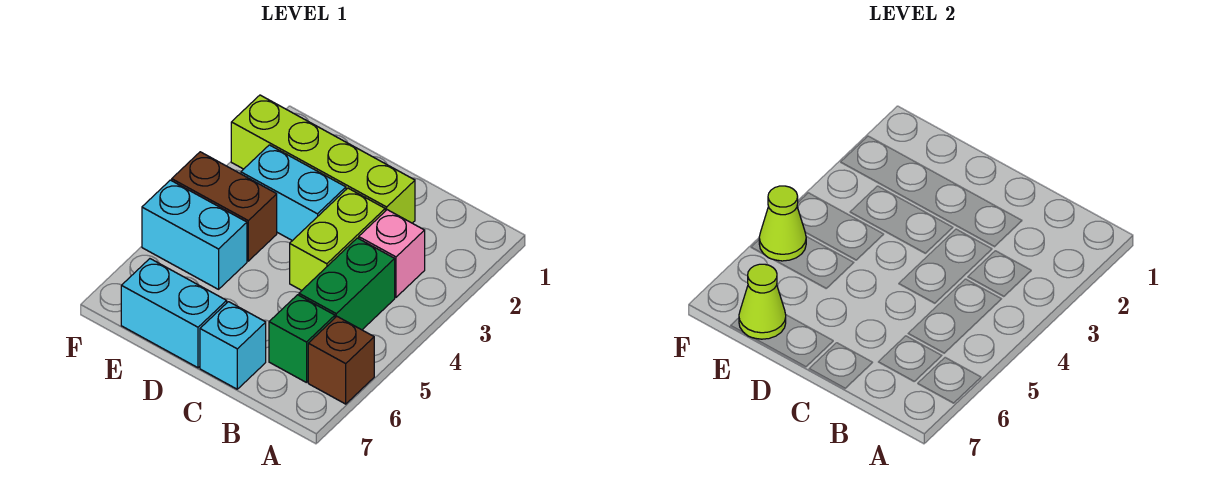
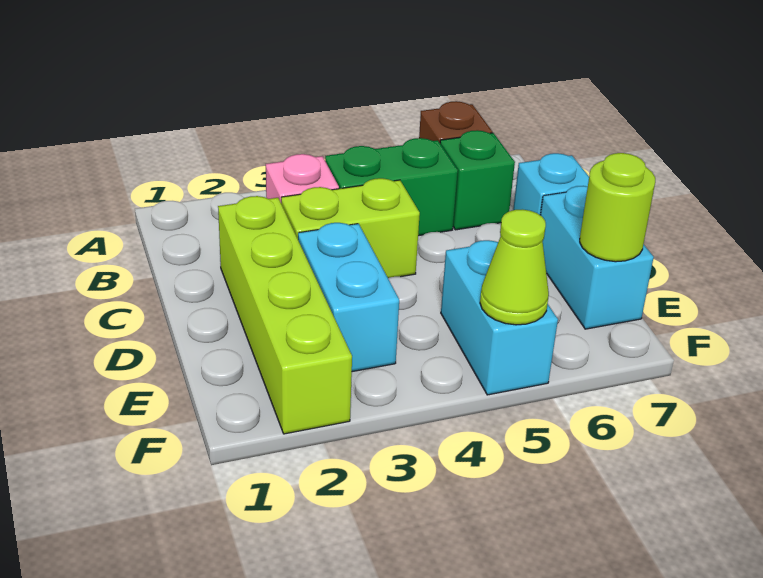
brown 1x2 brick [172,152,277,261] -> none
lime 1x1 cone [739,264,786,339] -> lime 1x1 round brick [580,153,655,262]

